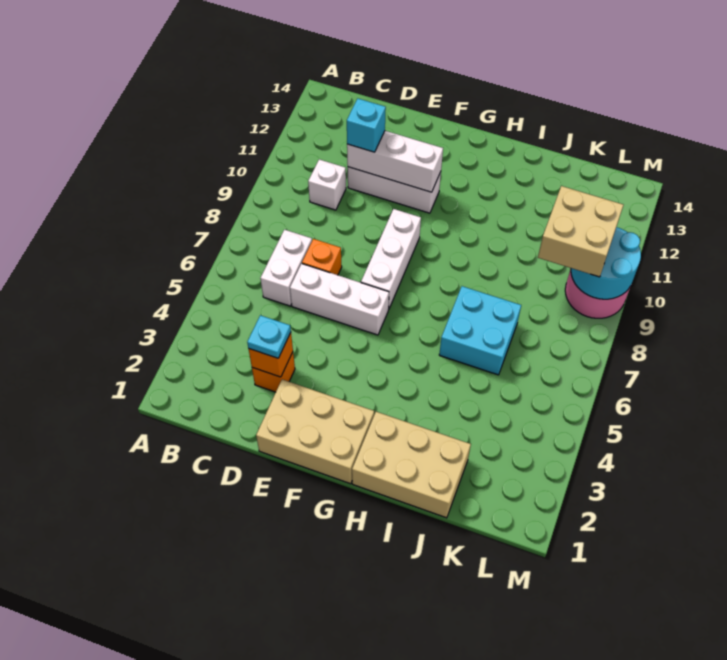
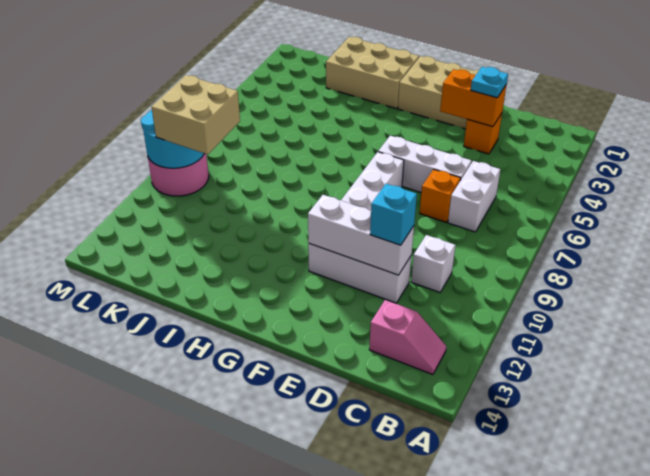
none -> pink 1x2 slope [369,300,446,375]
orange 1x1 brick [248,333,293,377] -> orange 1x2 brick [440,69,507,127]
cyan 2x2 brick [439,286,521,375] -> none

